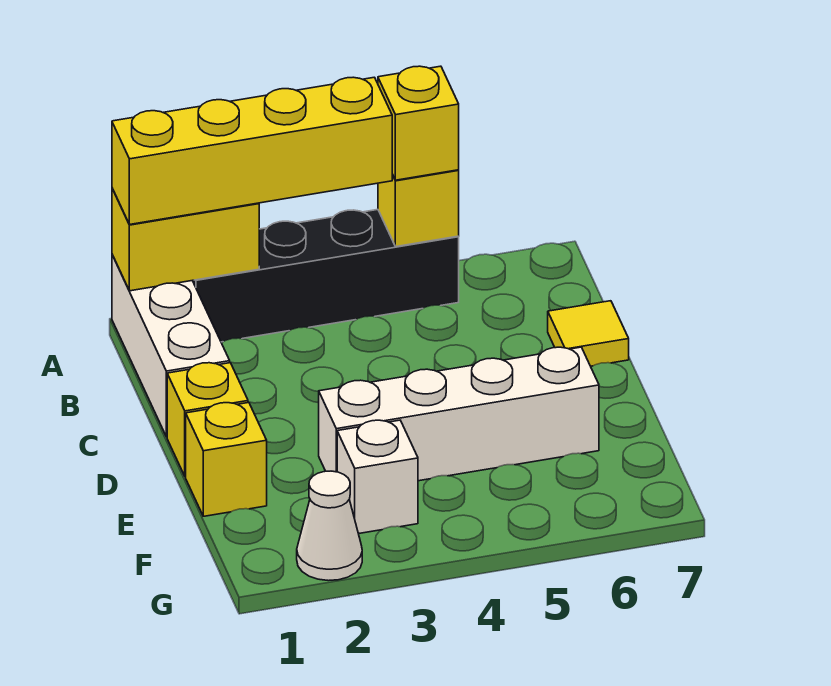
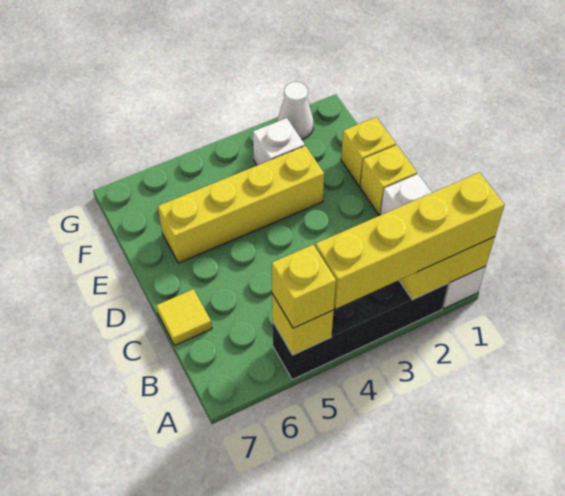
white 1x4 brick [319,347,599,481] -> yellow 1x4 brick [158,146,324,263]

